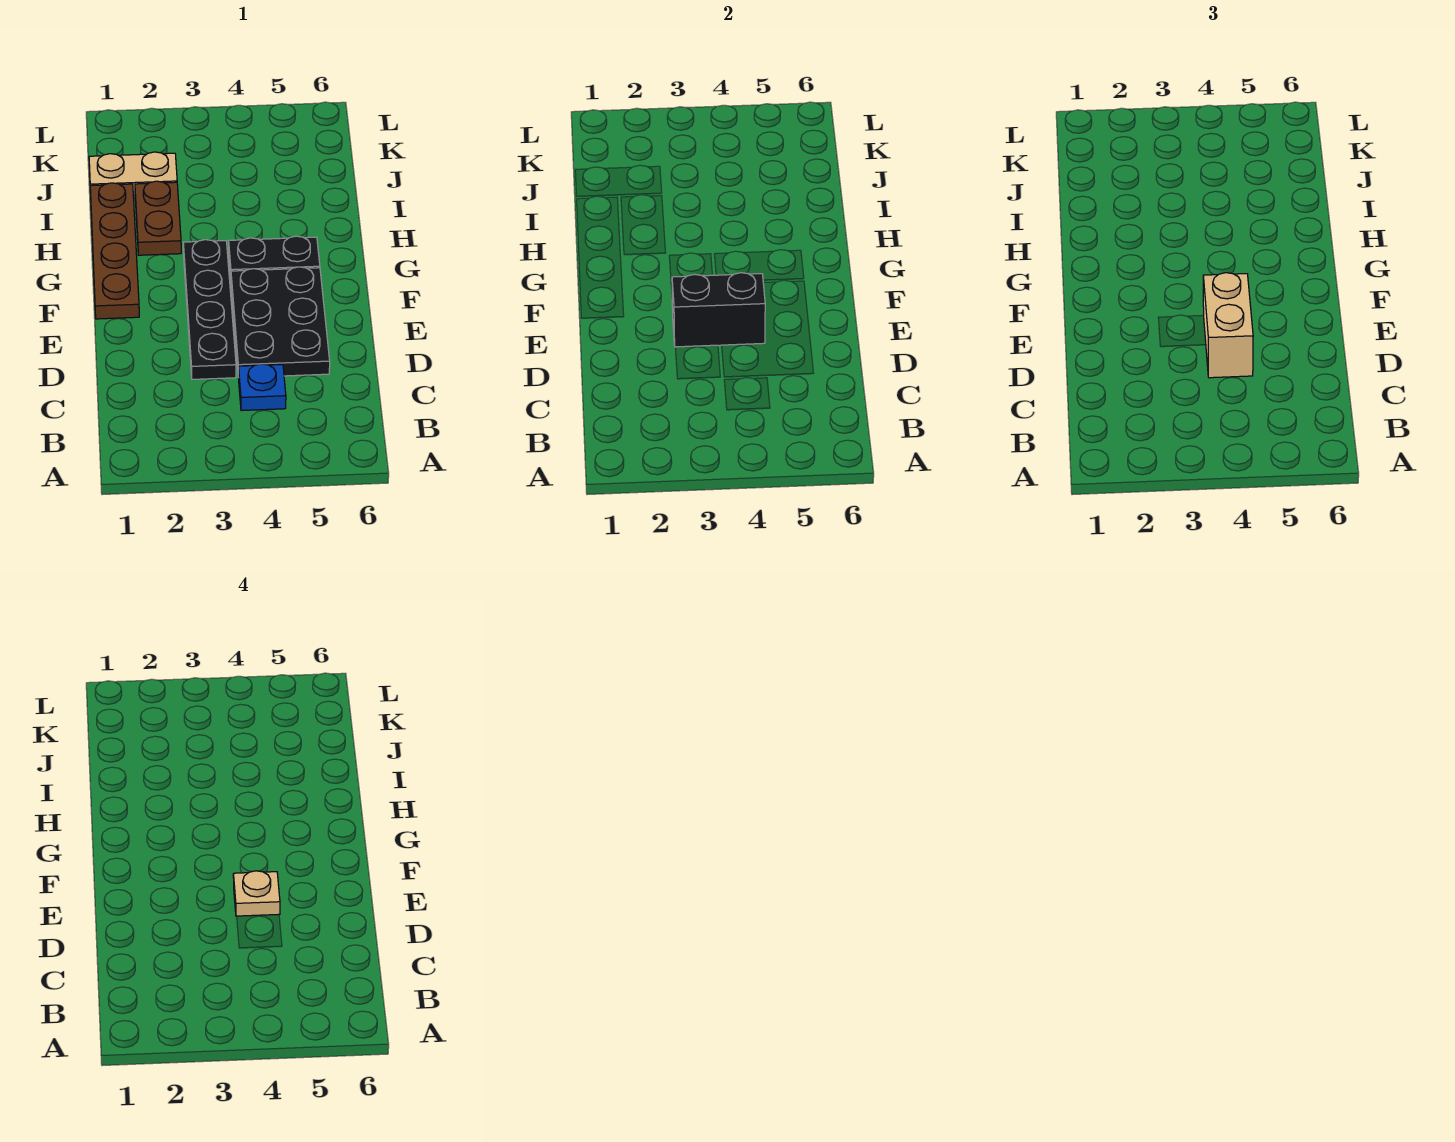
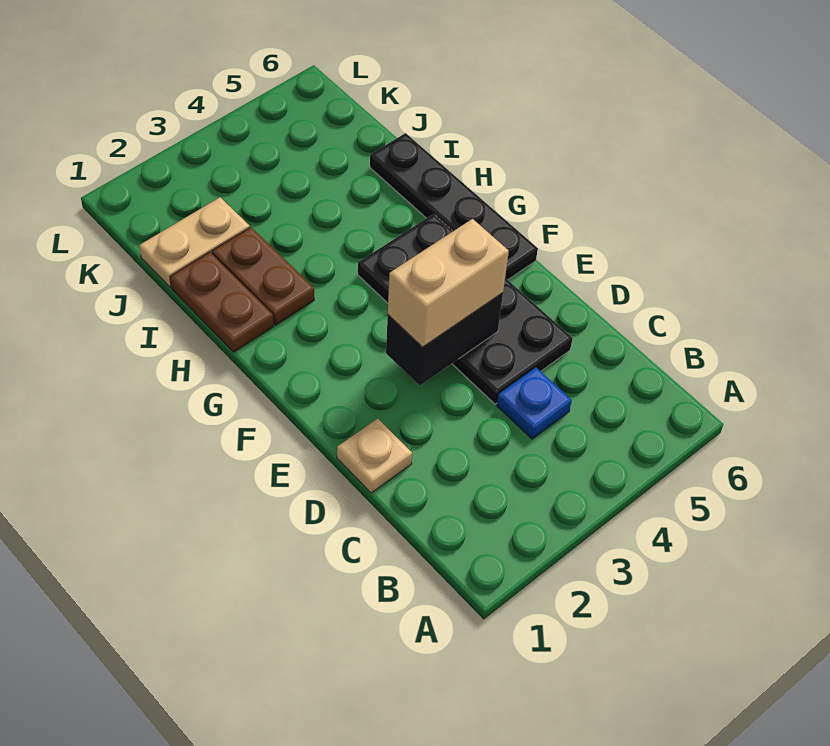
black 1x4 plate [183,240,236,379] -> black 1x4 plate moved to [370,133,538,280]
tan 1x2 brick [1203,273,1253,378] -> tan 1x2 brick turned to [388,219,509,347]
tan 1x1 plate [233,871,280,916] -> tan 1x1 plate moved to [337,419,412,493]
brown 1x4 plate [90,183,139,319] -> brown 1x2 plate [170,252,273,352]

